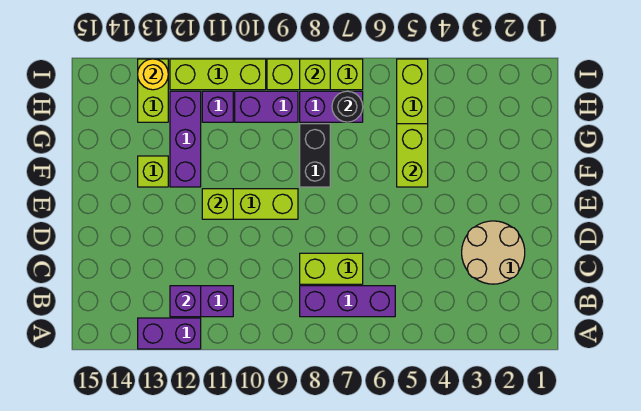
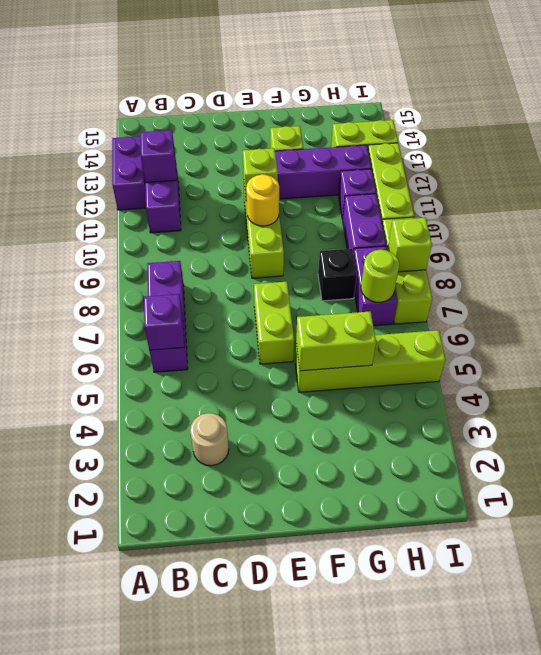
none -> purple 1x1 brick [144,294,184,350]
tan 2x2 round brick [462,221,525,284] -> tan 1x1 round brick [190,413,229,466]
lime 1x2 brick [300,253,363,284] -> lime 1x2 brick moved to [254,282,294,364]
black 1x2 brick [300,124,330,187] -> black 1x1 brick [318,249,357,301]
black 1x1 round brick [332,91,363,122] -> lime 1x1 round brick [361,250,399,302]
yellow 1x1 round brick [138,59,168,90] -> yellow 1x1 round brick moved to [246,174,279,226]

